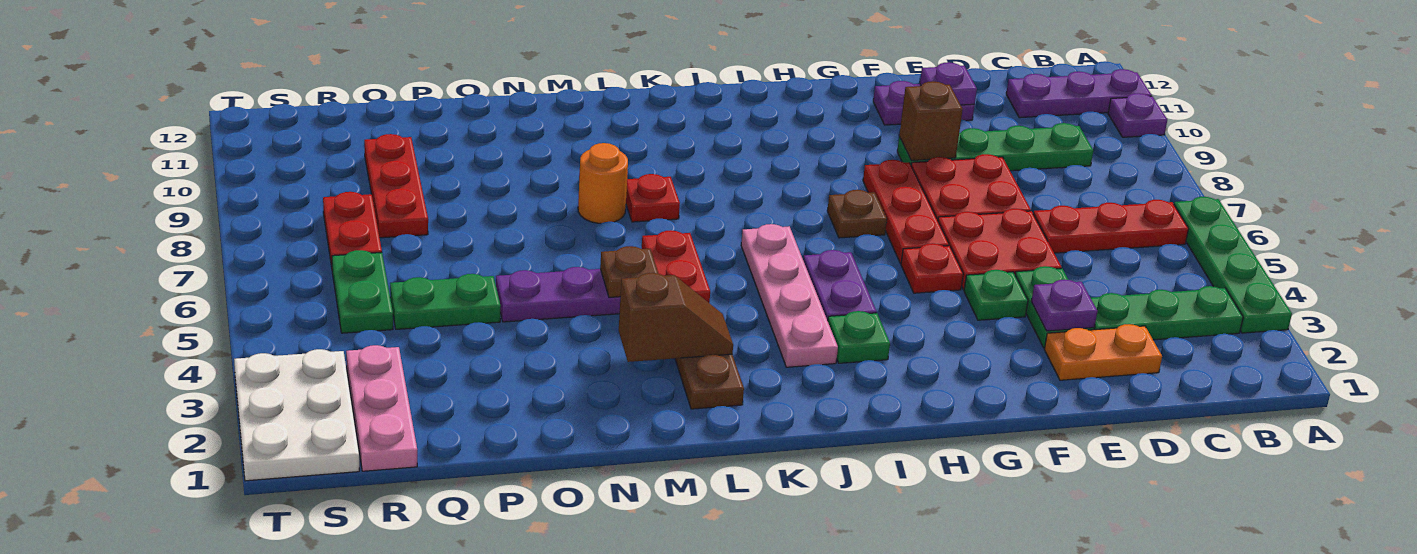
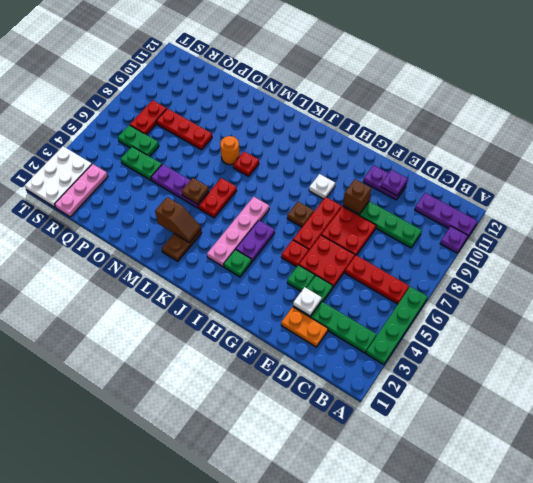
purple 1x1 plate [1031,280,1098,331] -> white 1x1 plate [293,287,322,316]
none -> white 1x1 plate [309,174,335,199]
red 1x3 plate [364,134,428,238] -> red 1x3 plate turned to [156,109,212,150]
green 1x2 plate [332,250,393,333] -> green 1x2 plate turned to [118,125,159,157]

